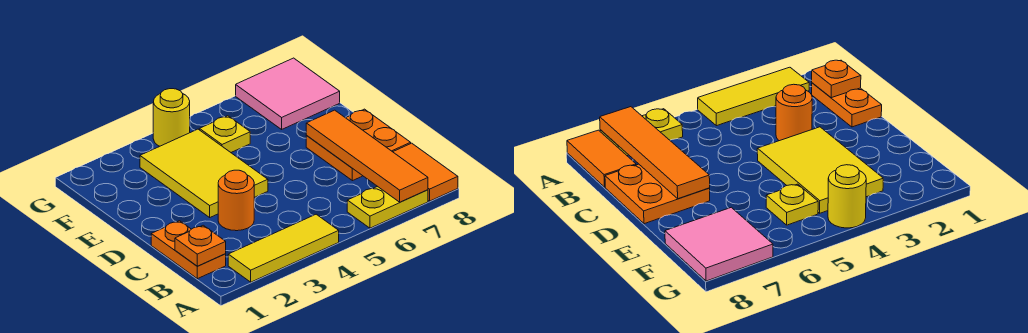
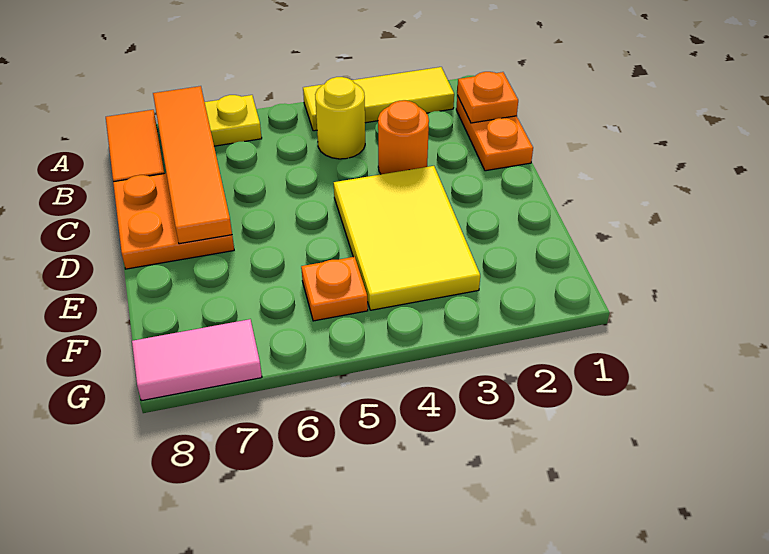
yellow 1x1 plate [200,116,250,152] -> orange 1x1 plate [301,257,368,321]
pink 2x2 tile [236,58,340,129] -> pink 1x2 tile [132,319,262,401]
yellow 1x1 round brick [153,89,190,146] -> yellow 1x1 round brick moved to [315,77,365,159]

